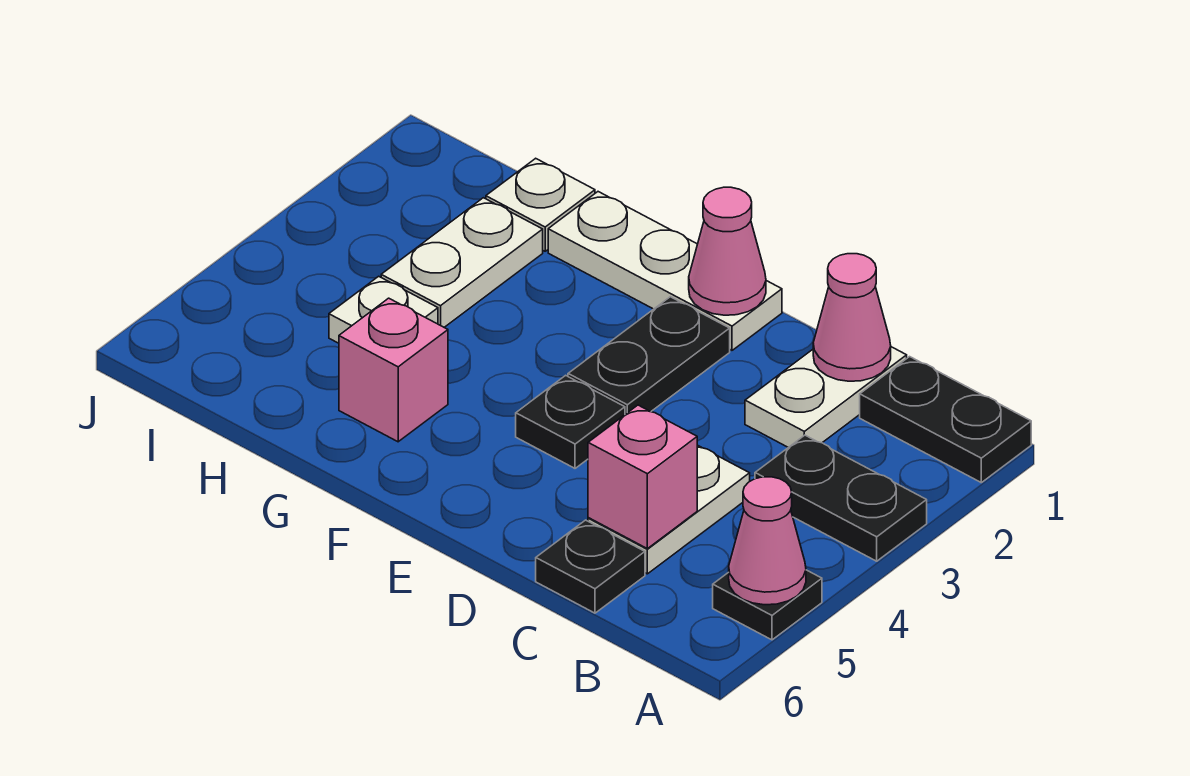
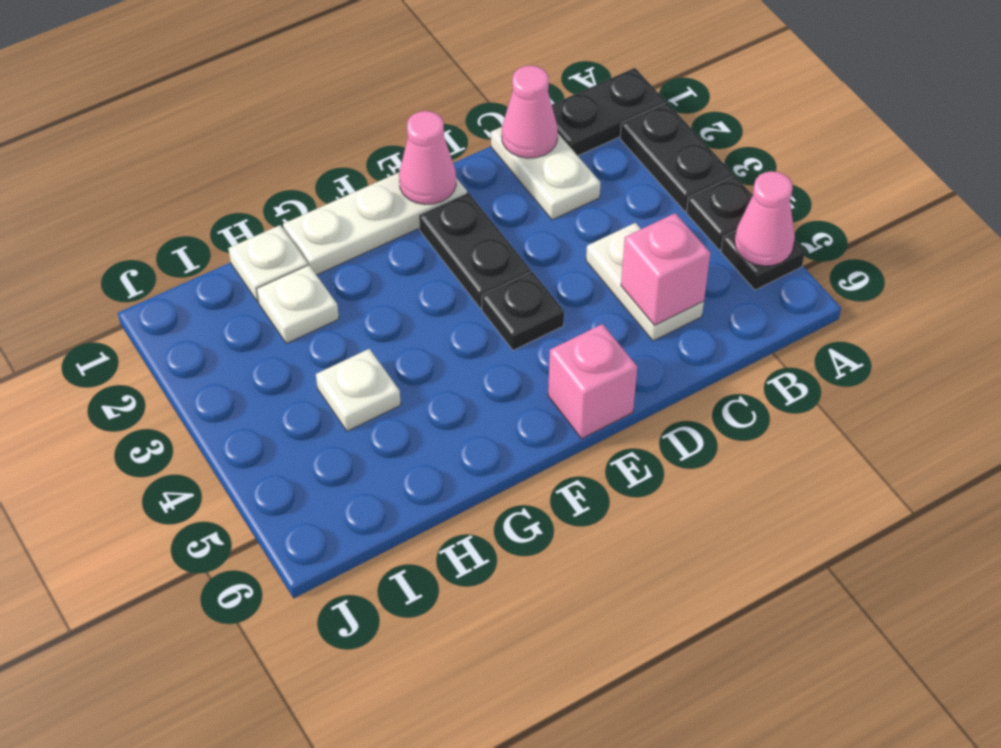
black 1x2 plate [755,435,927,561] -> black 1x2 plate turned to [620,103,733,211]
black 1x1 plate [536,520,645,613] -> black 1x1 plate moved to [686,176,753,250]
pink 1x1 brick [339,298,448,442] -> pink 1x1 brick moved to [548,324,637,439]
white 1x2 plate [381,198,543,327] -> white 1x1 plate [257,265,339,343]

